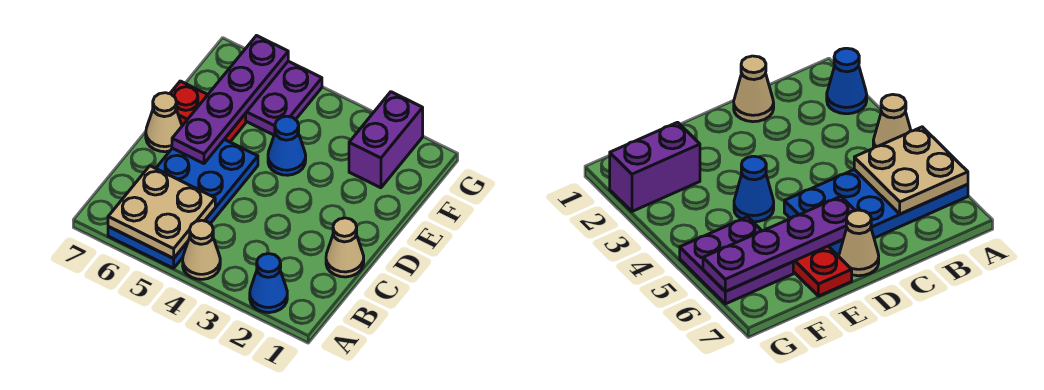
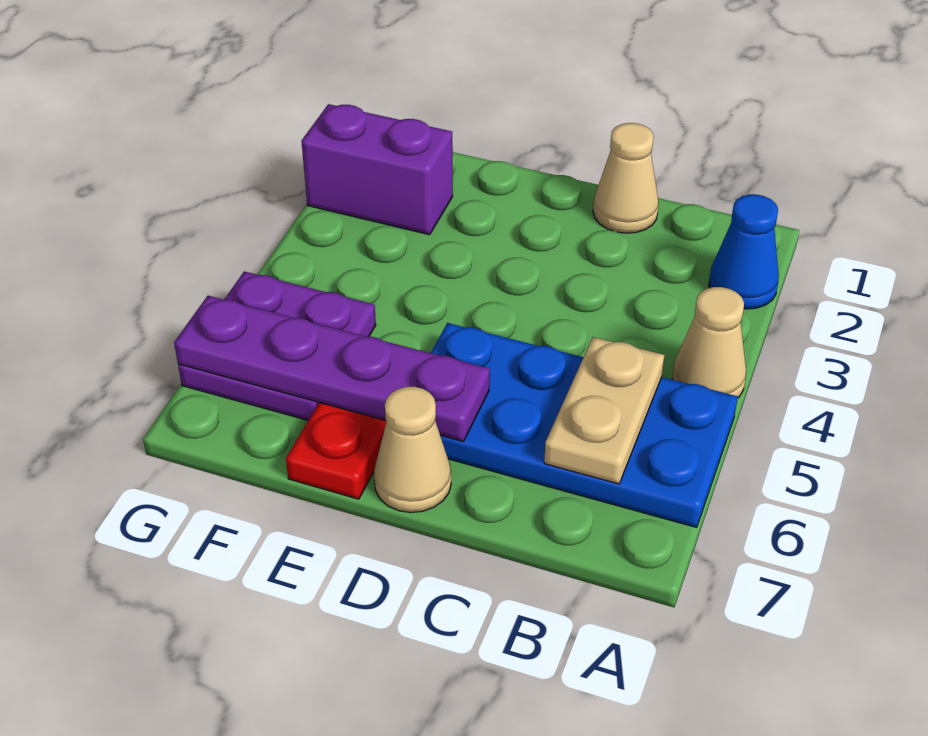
tan 2x2 plate [108,166,215,258] -> tan 1x2 plate [544,337,664,484]
blue 1x1 cone [268,116,306,175] -> none

